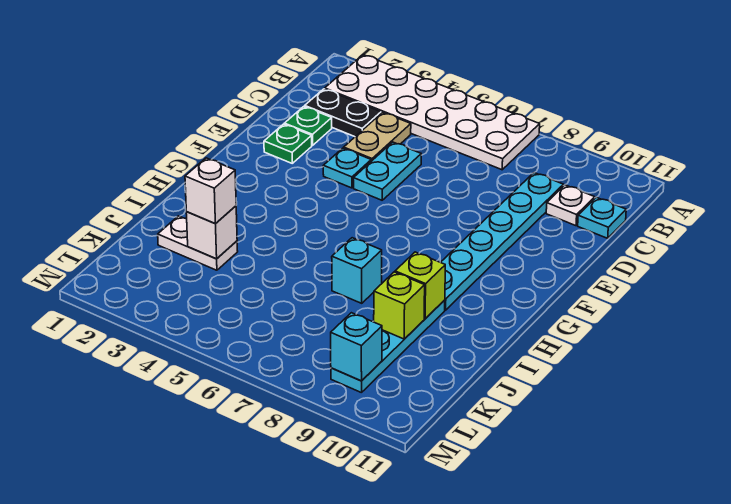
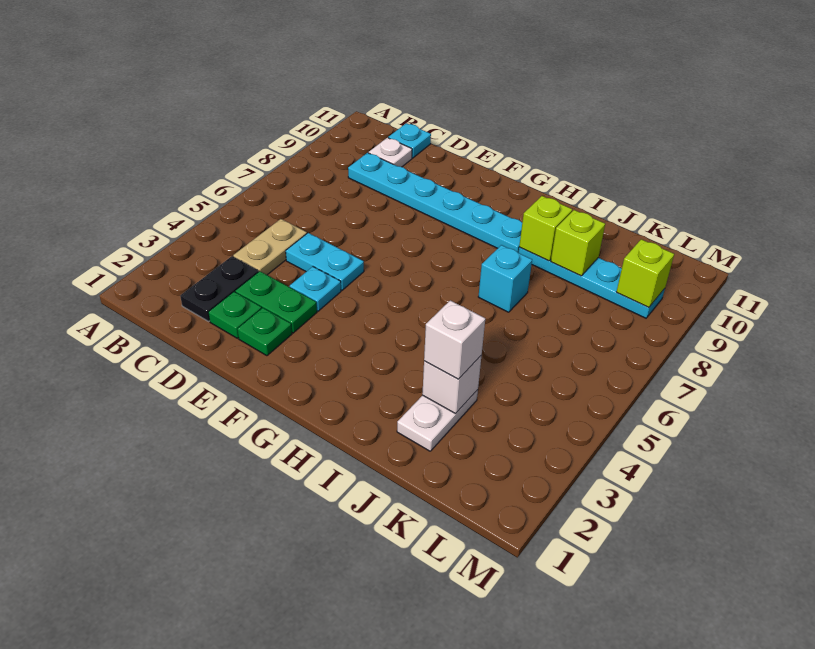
white 2x6 plate [325,55,540,170] -> none
tan 1x2 plate [344,112,411,161] -> tan 1x2 plate turned to [233,219,307,275]
none -> green 1x2 plate [235,271,317,333]
cyan 1x1 brick [331,313,382,381] -> lime 1x1 brick [617,239,674,308]

